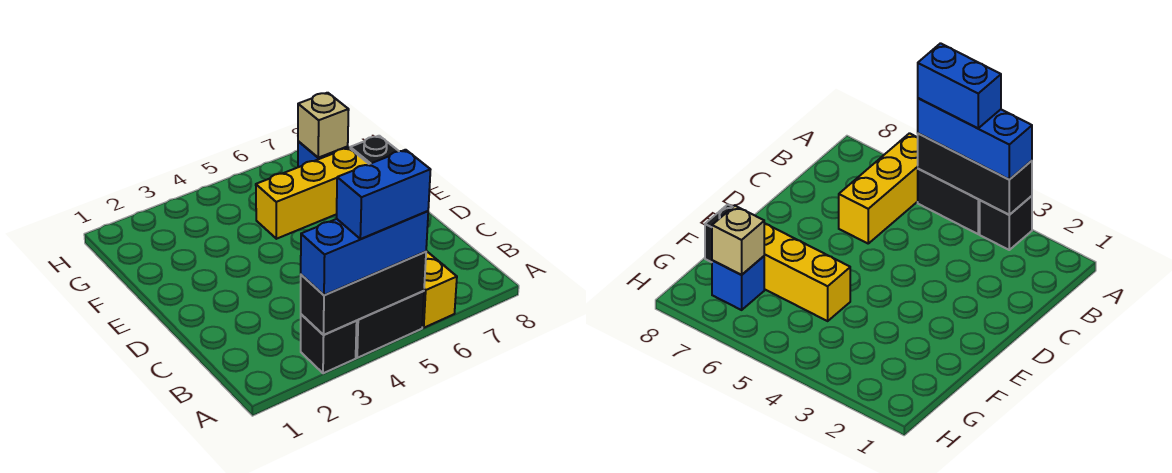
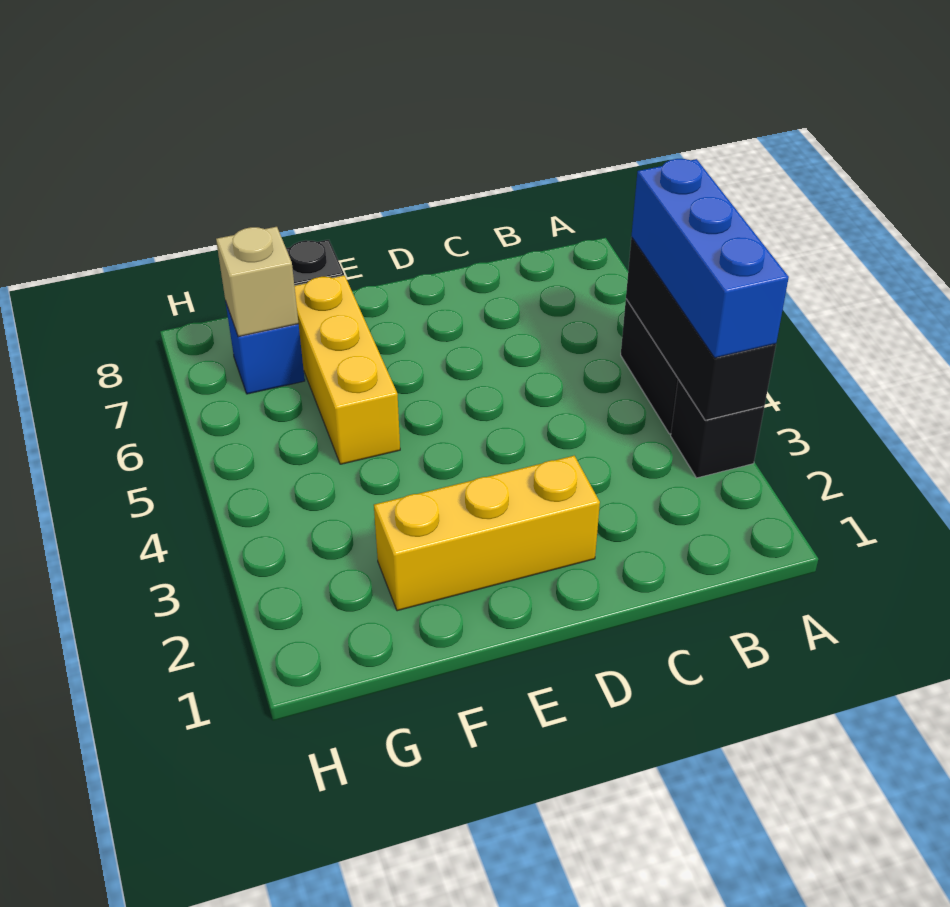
blue 1x2 brick [336,150,431,239] -> none
yellow 1x3 brick [422,251,457,328] -> yellow 1x3 brick moved to [374,456,600,611]

